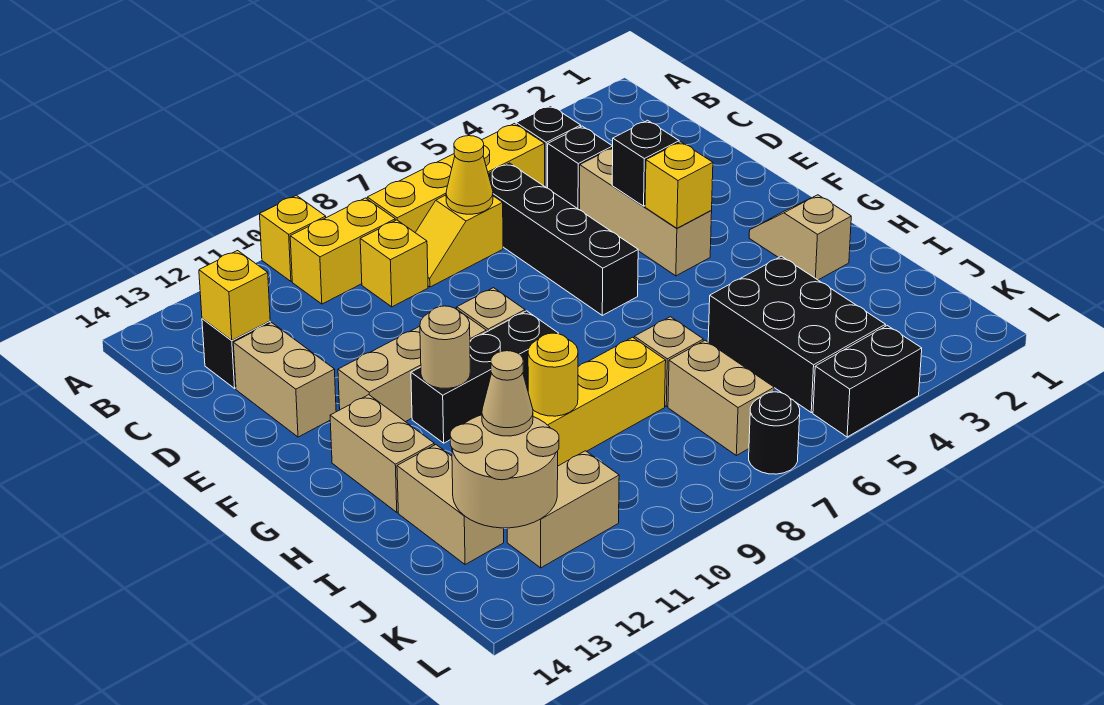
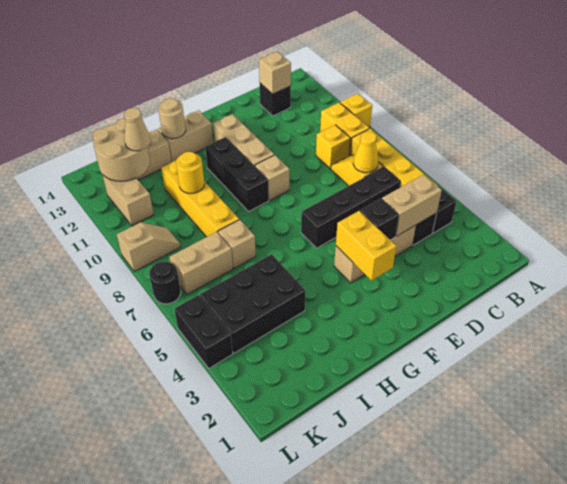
yellow 1x1 brick [199,251,270,340] -> tan 1x1 brick [259,52,291,94]
tan 1x2 brick [233,323,336,437] -> tan 1x2 brick moved to [382,174,442,236]
yellow 1x1 brick [645,142,713,228] -> yellow 1x2 brick [336,211,396,281]
tan 1x2 slope [749,195,851,280] -> tan 1x2 slope moved to [117,222,181,272]
tan 1x1 round brick [420,306,470,388] -> tan 1x1 round brick moved to [158,98,186,139]

